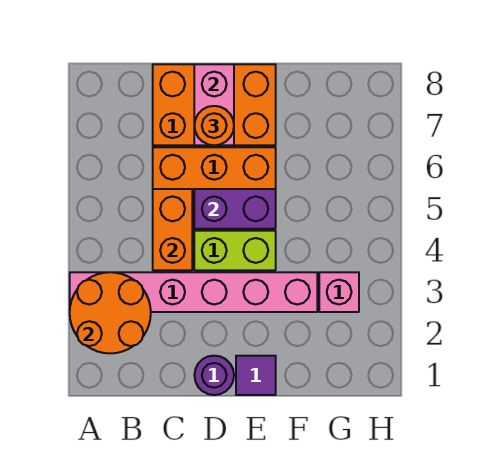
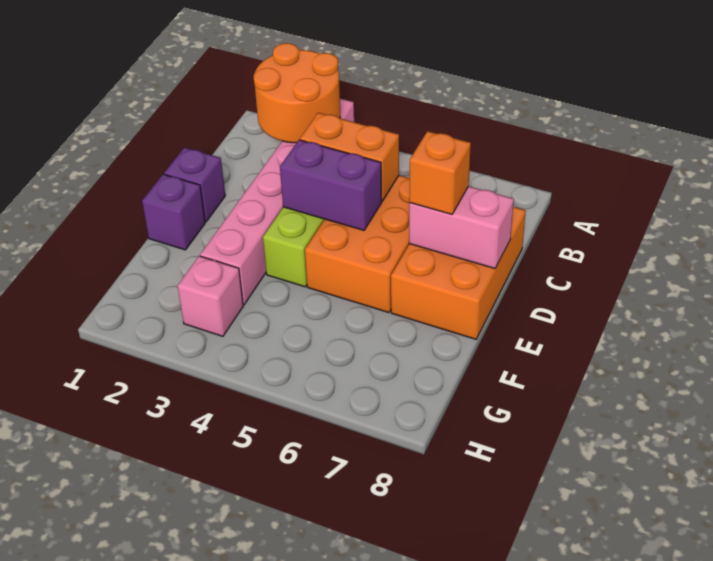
purple 1x1 round brick [194,356,234,395] -> purple 1x1 brick [164,148,225,222]
purple 1x2 brick [194,189,276,229] -> purple 1x2 brick turned to [280,140,382,230]
orange 1x1 round brick [194,106,234,145] -> orange 1x1 brick [409,131,471,214]
purple 1x1 tile [236,356,276,395] -> purple 1x1 brick [142,174,205,250]

